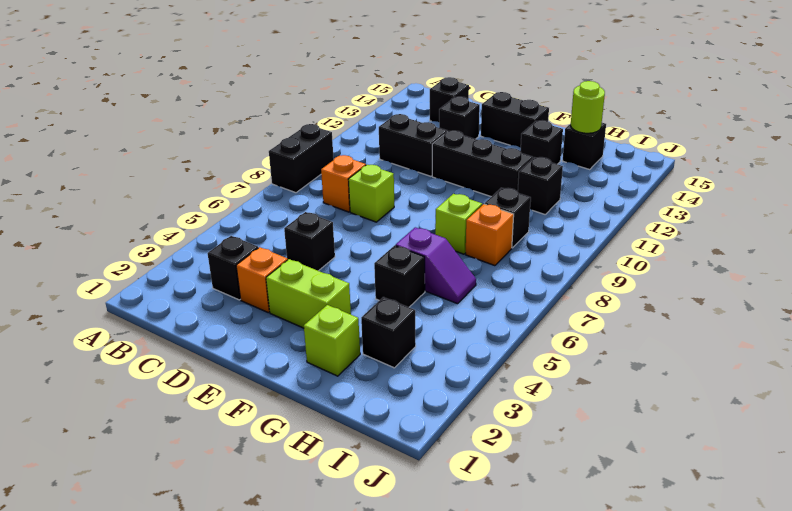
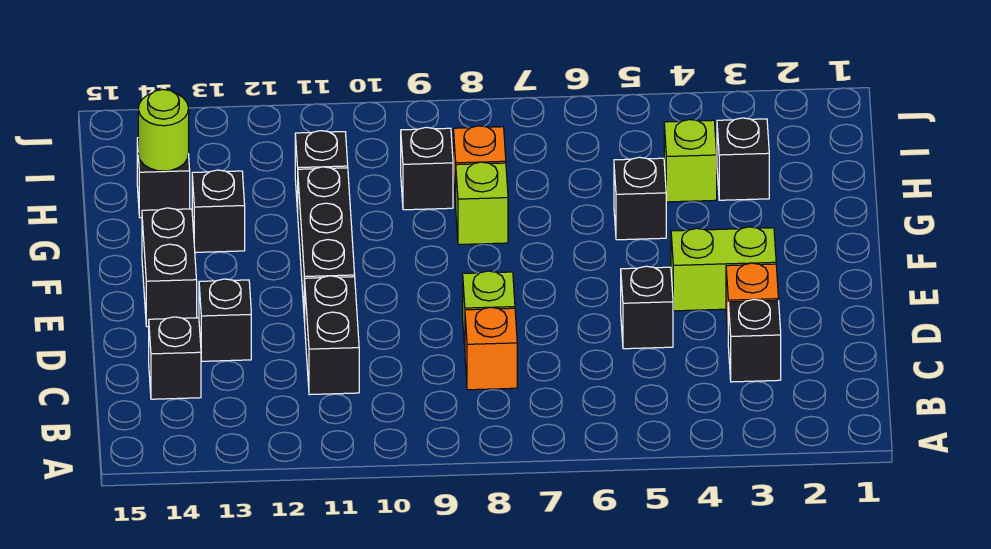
black 1x2 brick [269,124,334,193] -> none
lime 1x2 brick [266,259,351,328] -> lime 1x2 brick turned to [671,227,776,311]
lime 1x1 brick [304,305,360,376] -> lime 1x1 brick moved to [664,120,717,202]
purple 1x2 slope [396,227,476,304] -> none

